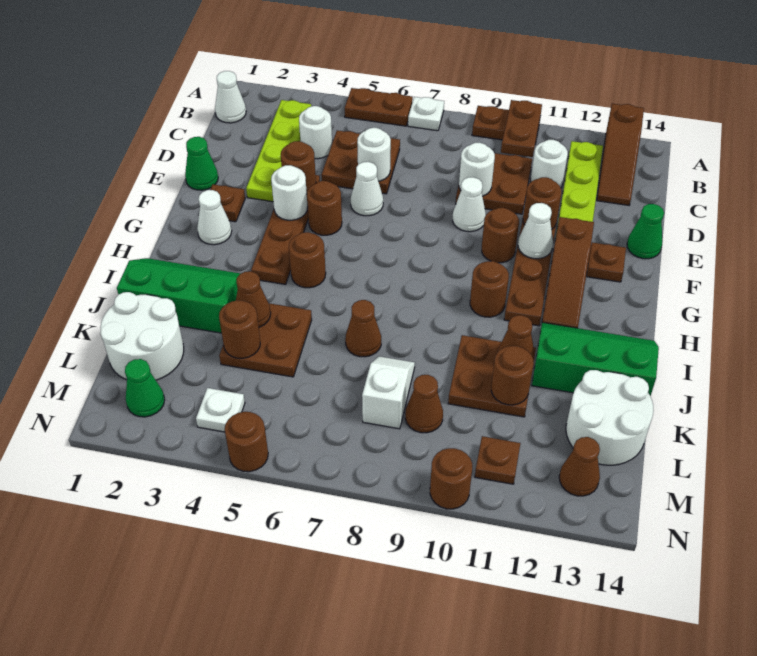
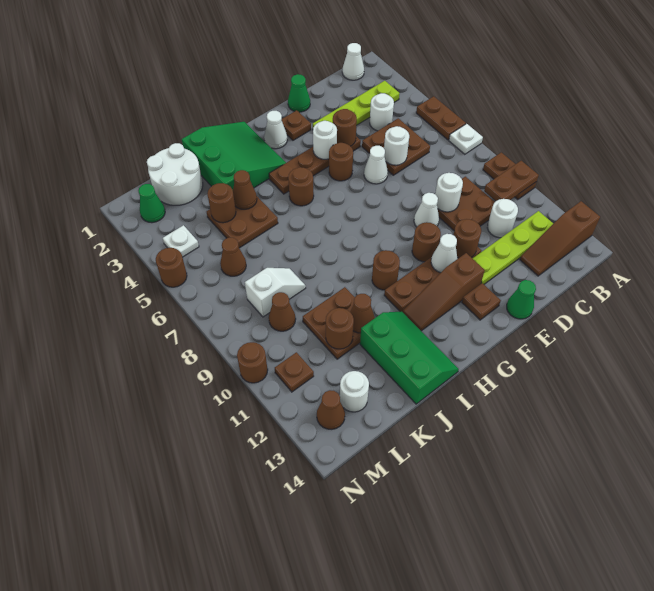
green 2x3 slope [117,258,241,333] -> green 3x3 slope [182,122,286,190]
brown 1x1 cone [345,300,381,357] -> brown 1x1 cone moved to [220,237,246,276]
white 2x2 round brick [566,370,653,465] -> white 1x1 round brick [340,371,369,412]

